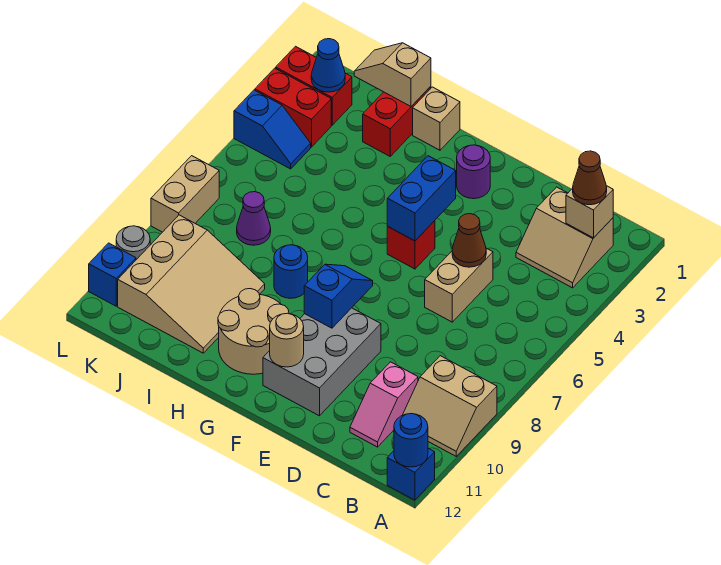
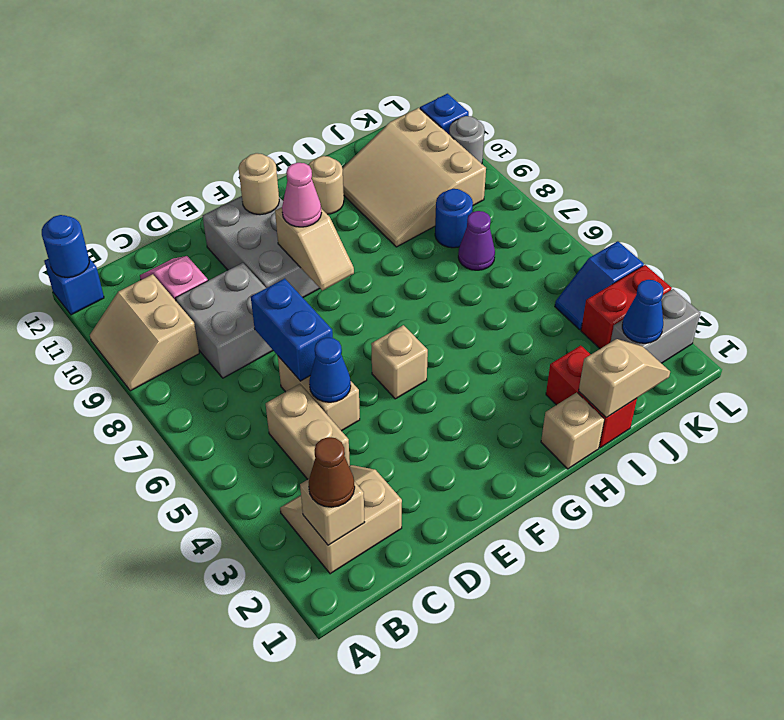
tan 2x2 slope [403,356,497,456] -> tan 2x2 slope turned to [90,274,199,391]
none -> grey 2x2 brick [176,263,273,378]
brown 1x1 cone [452,214,486,267] -> blue 1x1 cone [309,338,351,402]
purple 1x1 round brick [457,145,490,199] -> none
blue 1x2 brick [387,156,456,241] -> blue 1x2 brick moved to [251,278,333,381]
red 1x1 brick [387,221,435,269] -> tan 1x1 brick [371,325,428,399]
blue 1x2 slope [304,264,373,328] -> tan 1x2 slope [275,207,354,290]
none -> pink 1x1 cone [282,163,321,227]
tan 2x2 round brick [218,289,289,374] -> tan 1x1 round brick [309,156,344,214]
blue 1x1 round brick [274,245,308,298] -> blue 1x1 round brick moved to [435,189,473,248]
red 1x2 brick [276,46,352,125] -> grey 1x2 brick [611,289,700,363]
tan 1x2 brick [151,156,219,232] -> tan 1x2 brick moved to [266,384,350,479]

